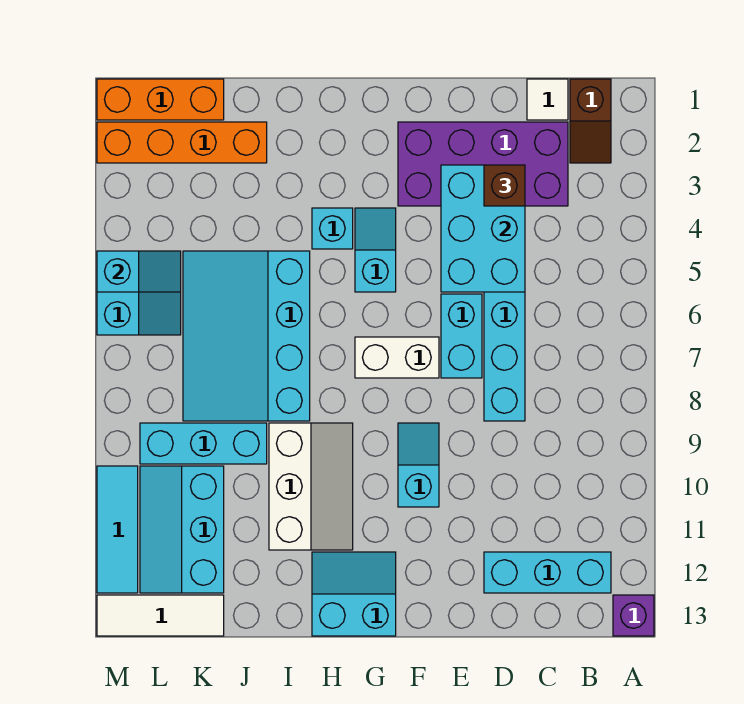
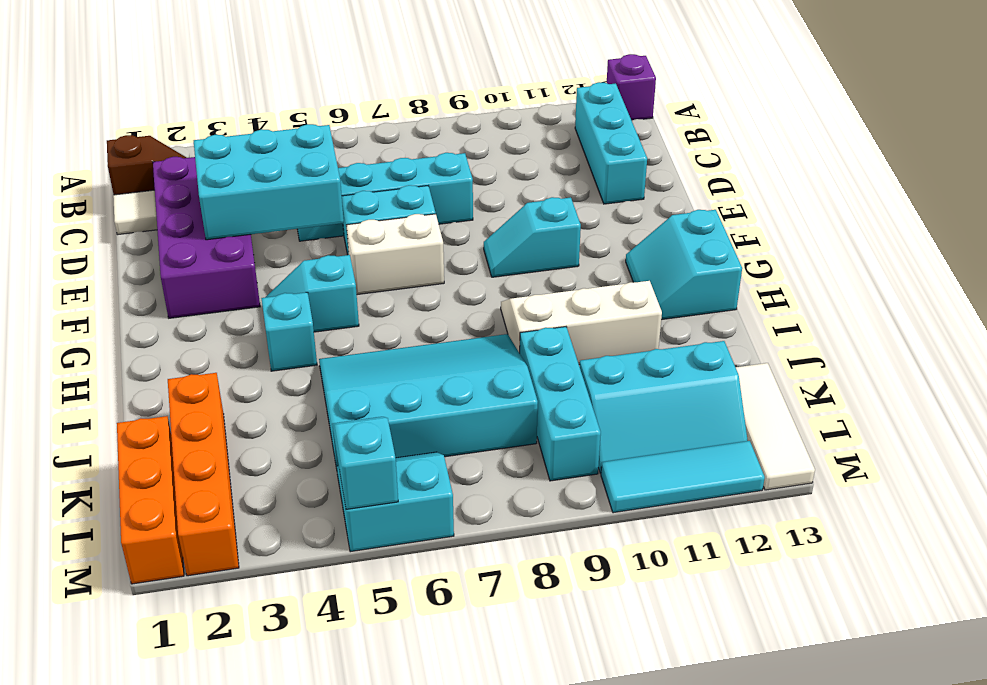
brown 1x1 brick [484,165,525,206] -> none
white 1x2 brick [355,337,439,378] -> white 1x2 brick turned to [346,214,444,295]
cyan 3x4 slope [183,251,310,421] -> cyan 3x4 slope turned to [319,334,538,468]

